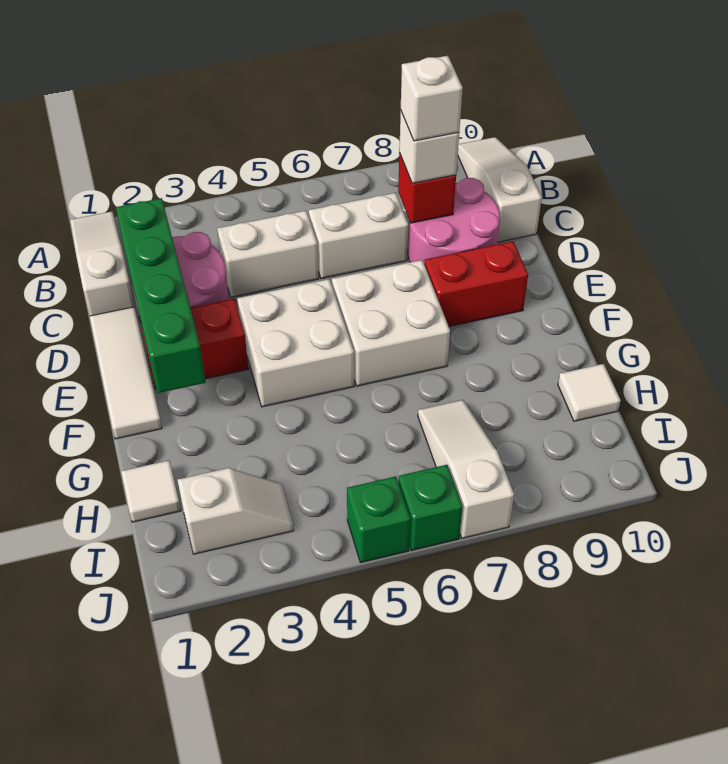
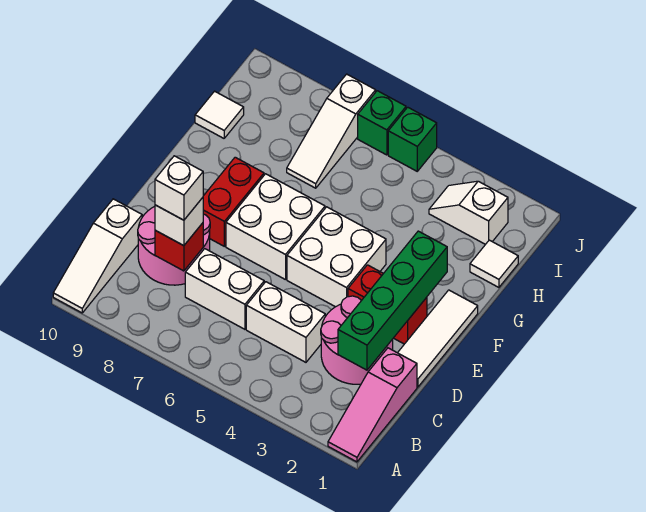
white 1x3 slope [70,212,134,316] -> pink 1x3 slope [328,348,417,462]
red 1x2 brick [424,241,528,326] -> red 1x2 brick turned to [203,157,264,246]

